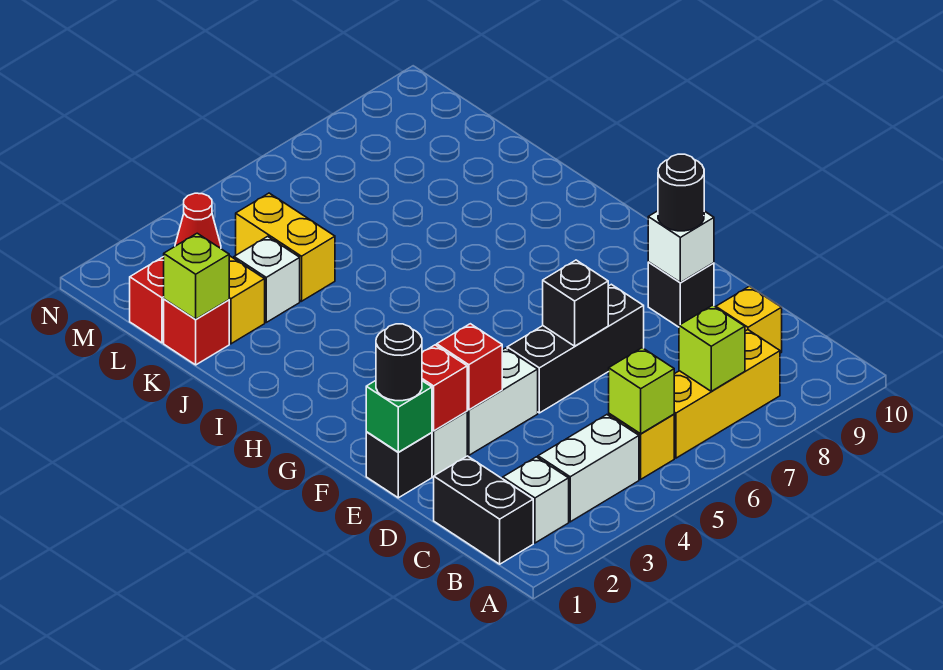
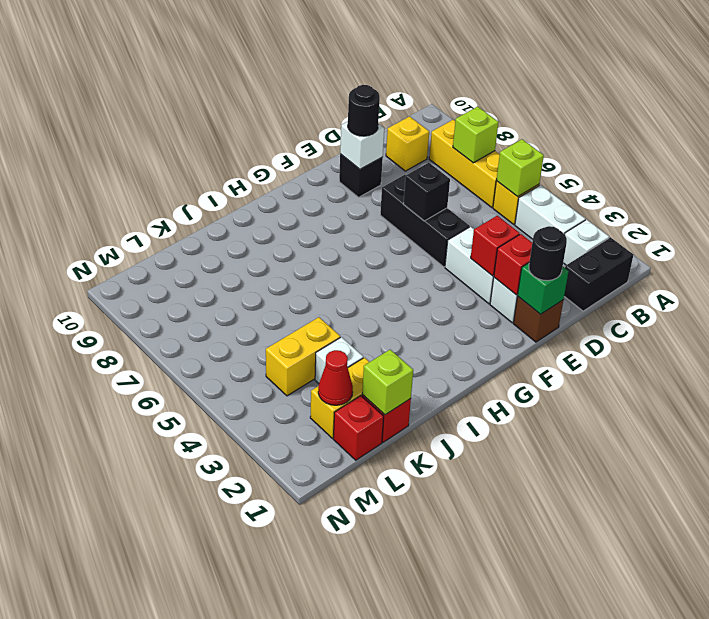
black 1x1 brick [366,432,432,498] -> brown 1x1 brick [513,297,563,342]

